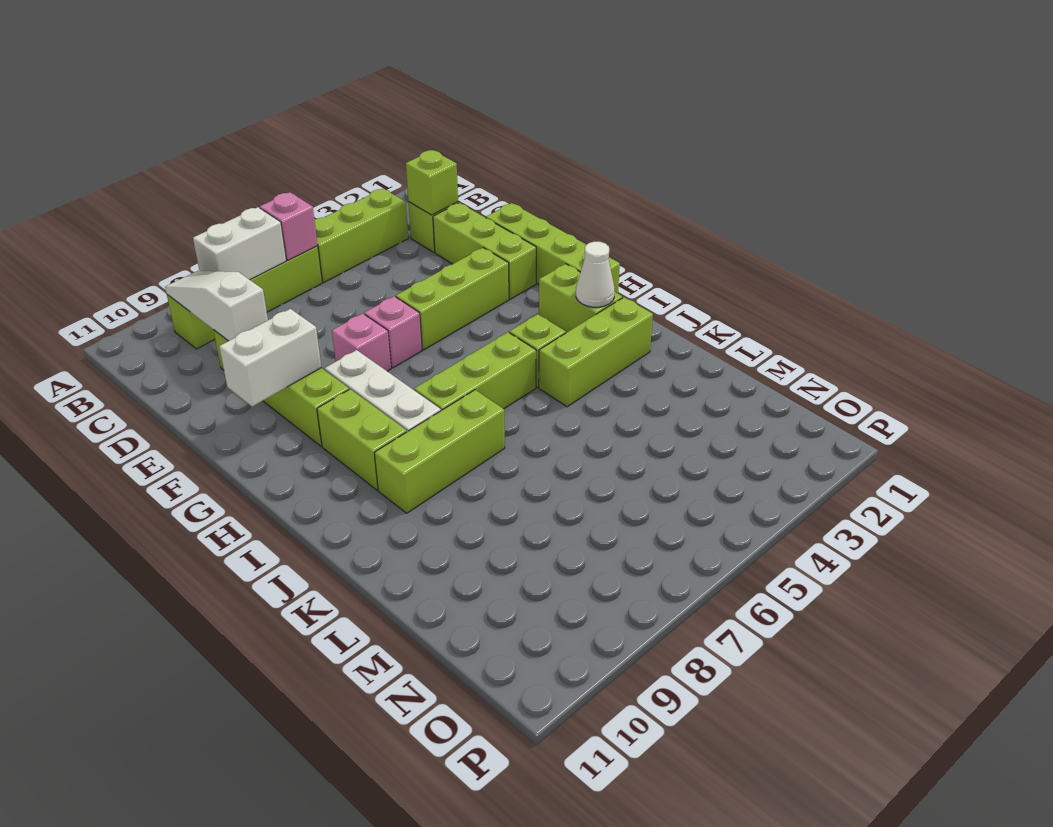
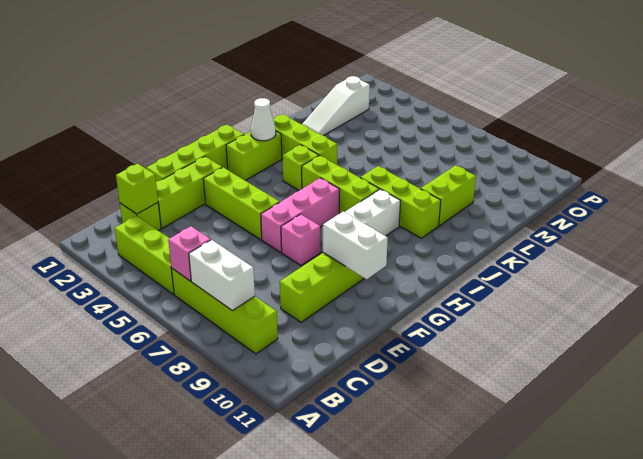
white 1x3 slope [165,271,268,341] -> white 1x3 slope moved to [302,76,370,136]
pink 1x1 brick [364,296,422,368] -> pink 1x3 brick [261,178,340,252]
lime 1x2 brick [317,389,407,490] -> lime 1x2 brick moved to [421,166,476,226]

